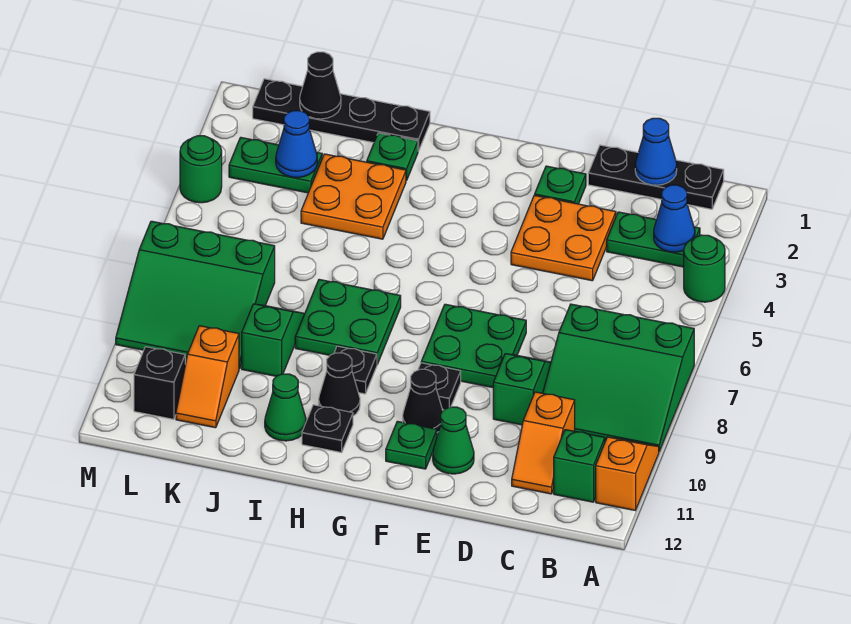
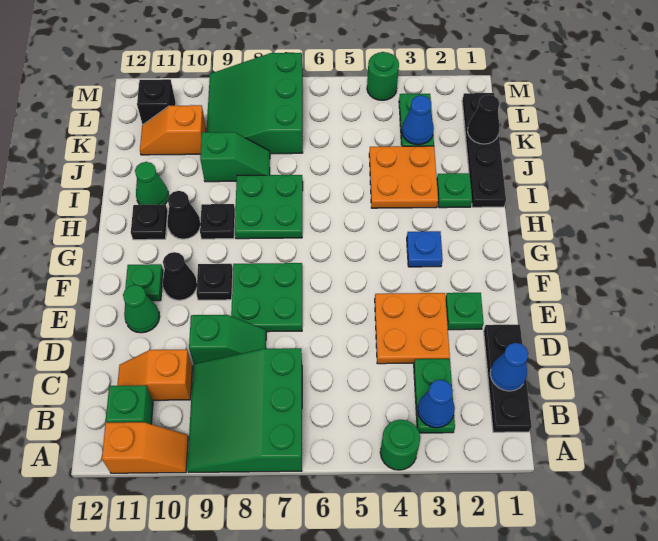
none -> blue 1x1 plate [407,231,443,267]

